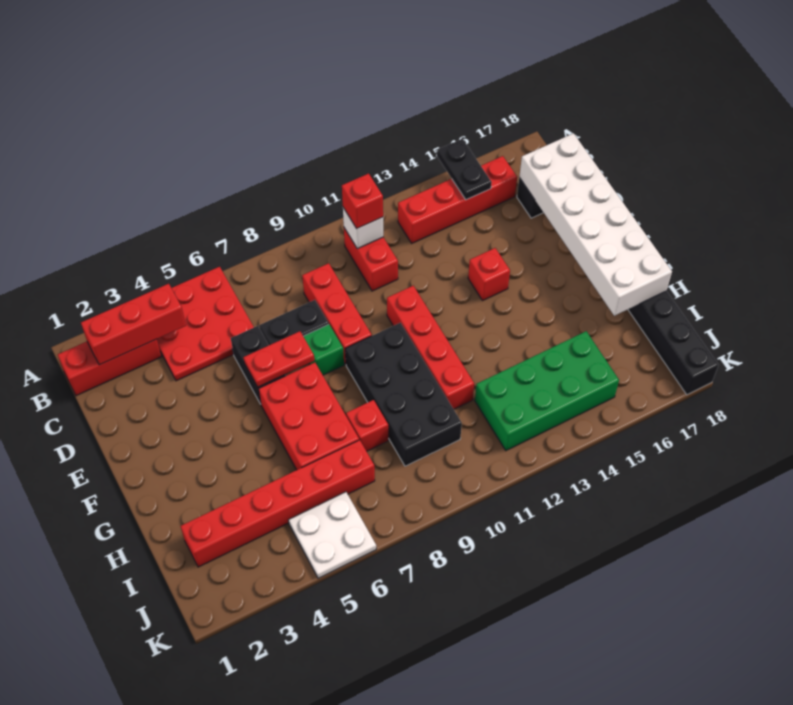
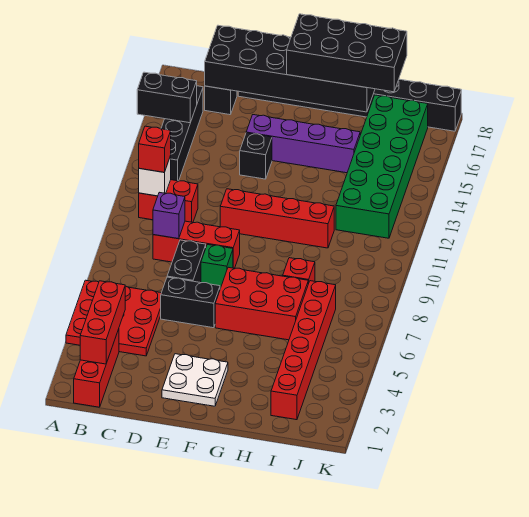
black 1x2 plate [437,139,492,200] -> black 1x2 brick [137,72,197,123]
red 1x4 brick [398,156,517,243] -> black 1x4 brick [161,86,203,181]
none -> purple 1x1 brick [153,192,185,239]
white 2x6 brick [519,133,672,316] -> black 2x6 brick [205,25,375,112]
red 1x2 plate [243,331,314,387] -> none
red 1x1 brick [468,248,510,300] -> black 1x1 brick [240,133,272,179]
none -> purple 1x4 brick [246,115,360,173]
black 2x4 brick [345,323,462,466] -> black 2x4 brick moved to [287,14,407,92]
green 2x4 brick [475,331,619,450] -> green 2x6 brick [336,95,428,238]
white 2x2 plate [289,492,376,578] -> white 2x2 plate moved to [162,354,228,406]

